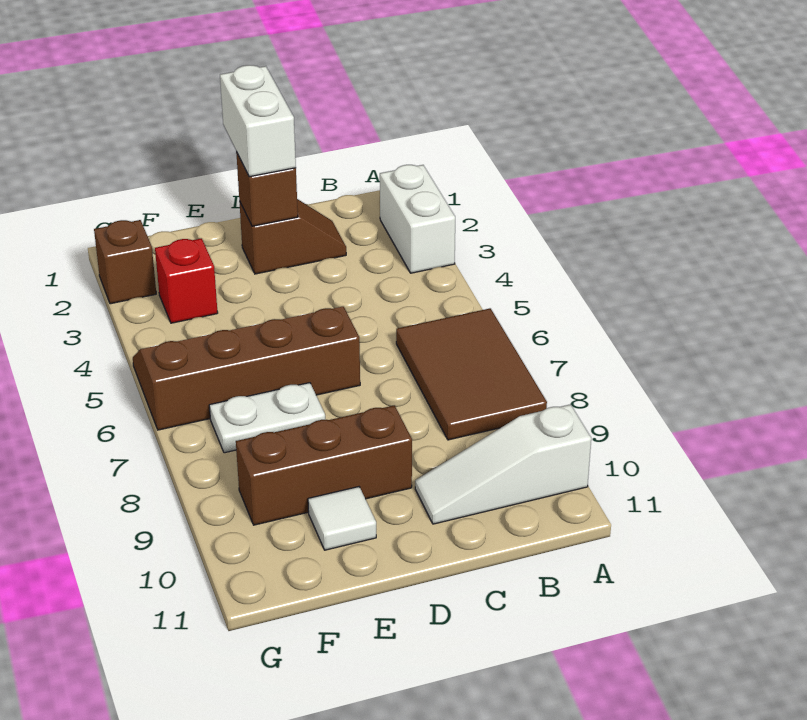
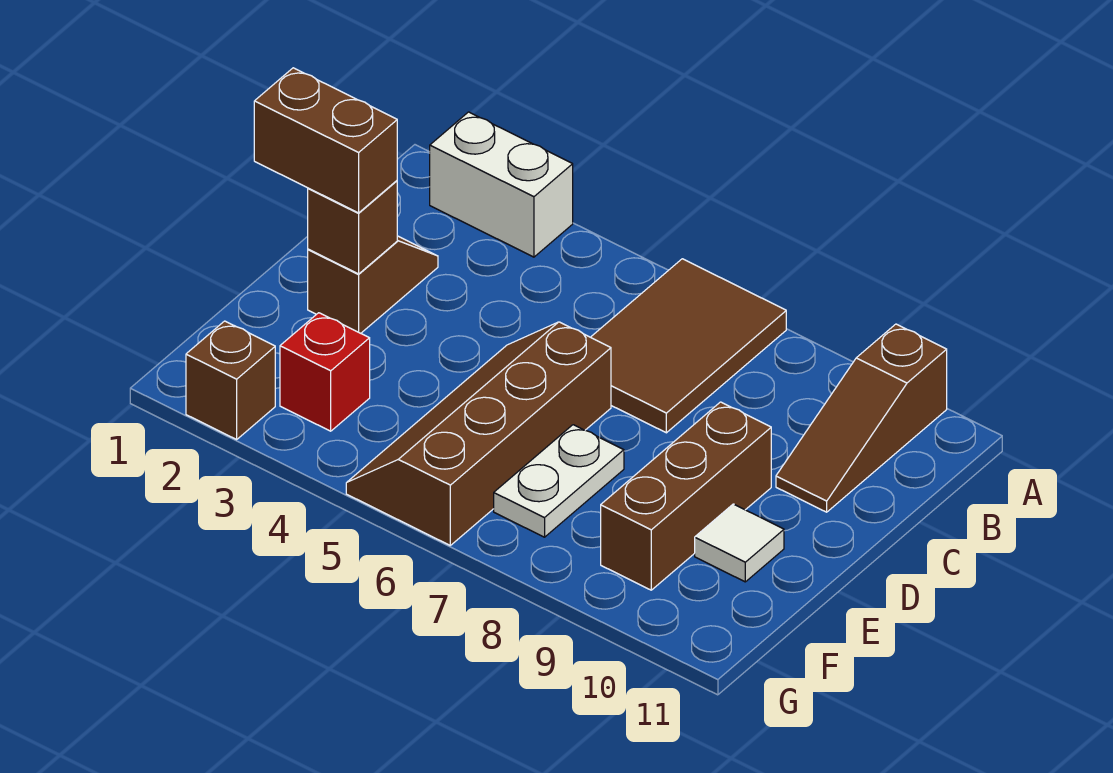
brown 2x3 tile [396,308,547,440] -> brown 2x3 tile turned to [591,259,786,433]
white 1x3 slope [415,404,591,524] -> brown 1x3 slope [776,324,947,512]
white 1x2 brick [220,65,296,177] -> brown 1x2 brick [254,68,397,213]

